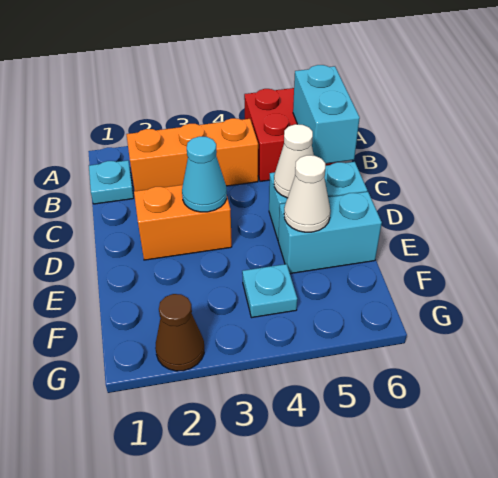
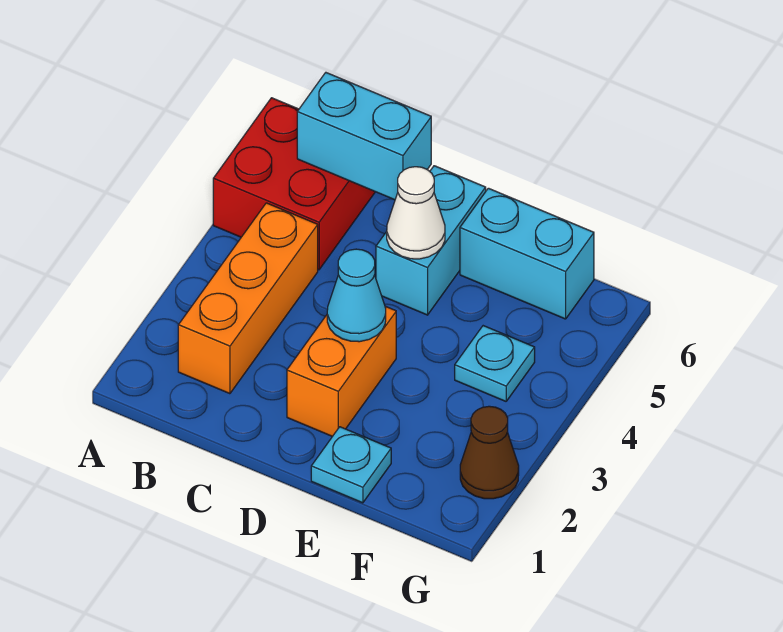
cyan 1x1 plate [89,160,134,204] -> cyan 1x1 plate moved to [311,427,391,503]
cyan 1x2 brick [278,192,382,274] -> cyan 1x2 brick turned to [460,188,594,319]
white 1x1 cone [284,155,330,232] -> none

